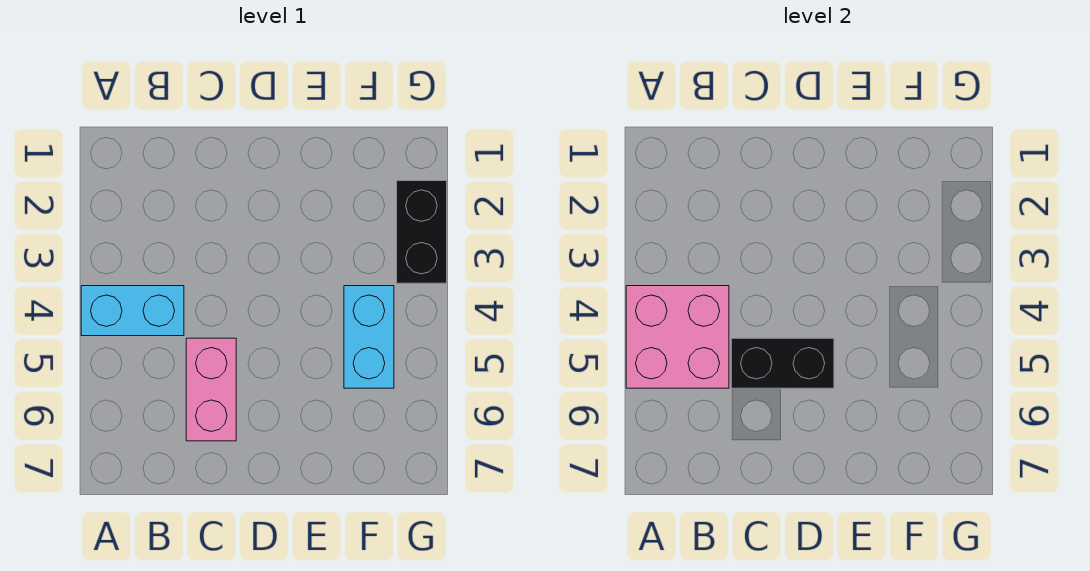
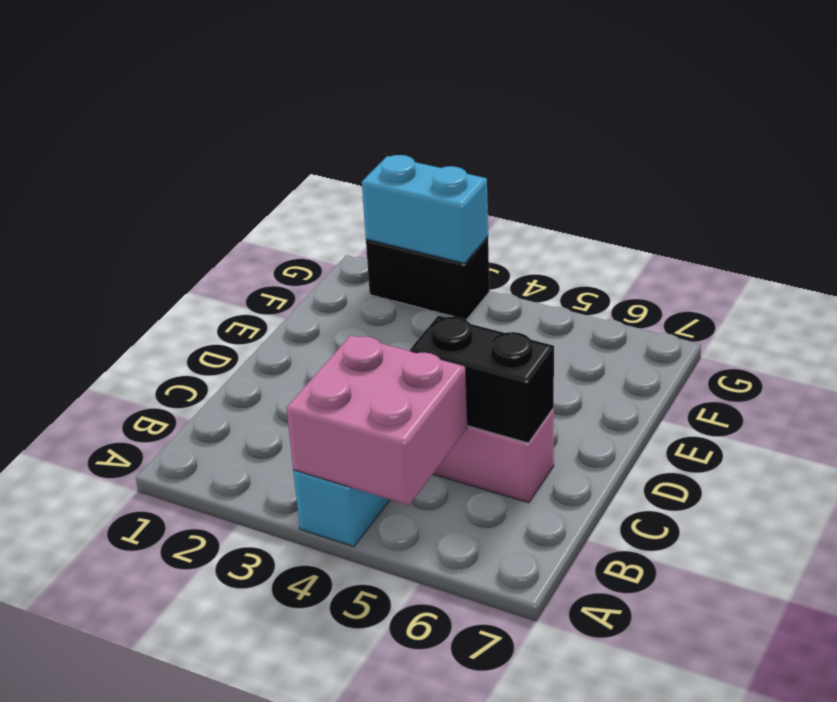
black 1x2 brick [731,338,834,388] -> black 1x2 brick turned to [410,316,554,443]
cyan 1x2 brick [344,286,394,388] -> cyan 1x2 brick moved to [362,155,488,263]

